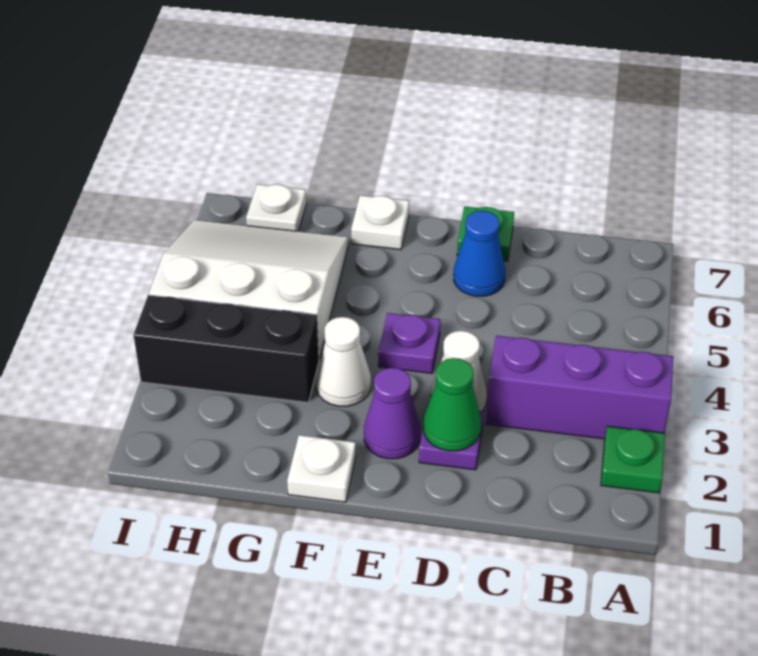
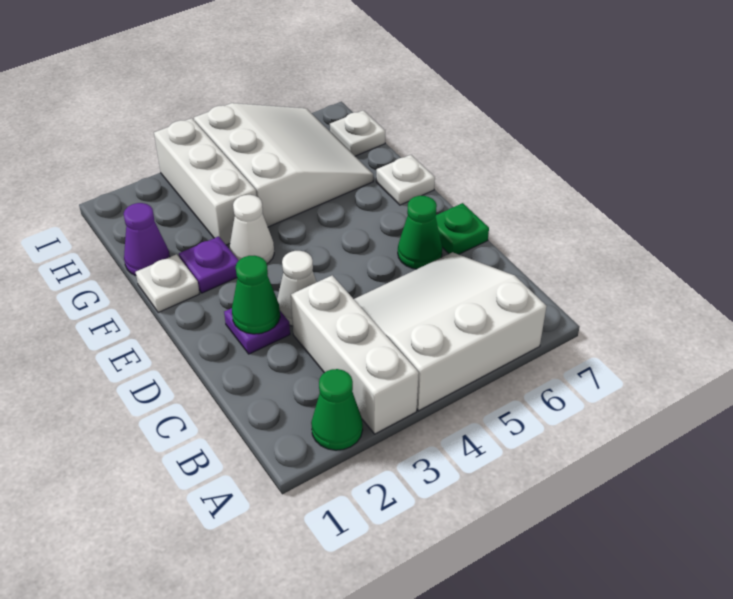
green 1x1 plate [601,426,665,493] -> green 1x1 cone [311,369,363,450]
purple 1x3 brick [486,336,673,439] -> white 1x3 brick [291,275,419,434]
none -> white 3x3 slope [354,252,547,411]
blue 1x1 cone [453,211,505,296] -> green 1x1 cone [398,196,442,269]
purple 1x1 cone [364,368,420,459] -> purple 1x1 cone moved to [124,203,170,275]
purple 1x1 plate [378,313,440,373] -> purple 1x1 plate moved to [179,236,239,293]
black 1x3 brick [133,295,319,402] -> white 1x3 brick [154,118,256,245]

